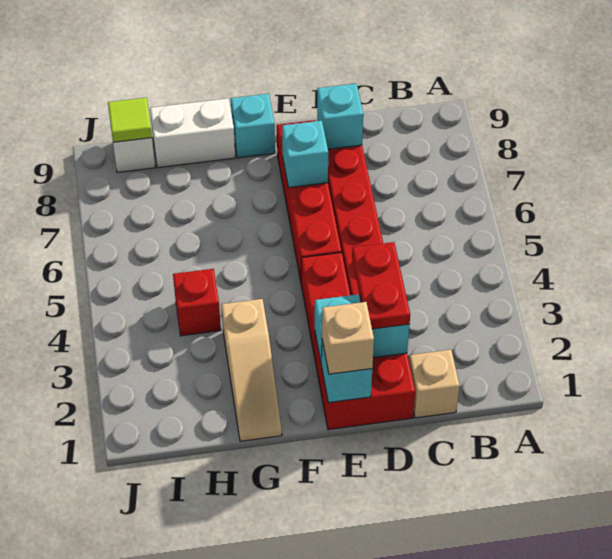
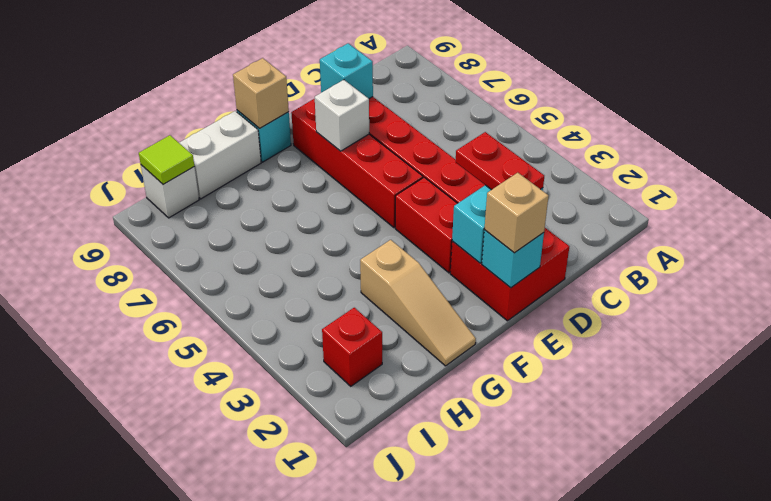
tan 1x1 brick [409,350,460,418] -> tan 1x1 brick moved to [233,58,289,128]
cyan 1x1 brick [282,121,328,188] -> white 1x1 brick [315,80,369,151]
red 1x1 brick [173,269,221,336] -> red 1x1 brick moved to [322,308,382,386]

